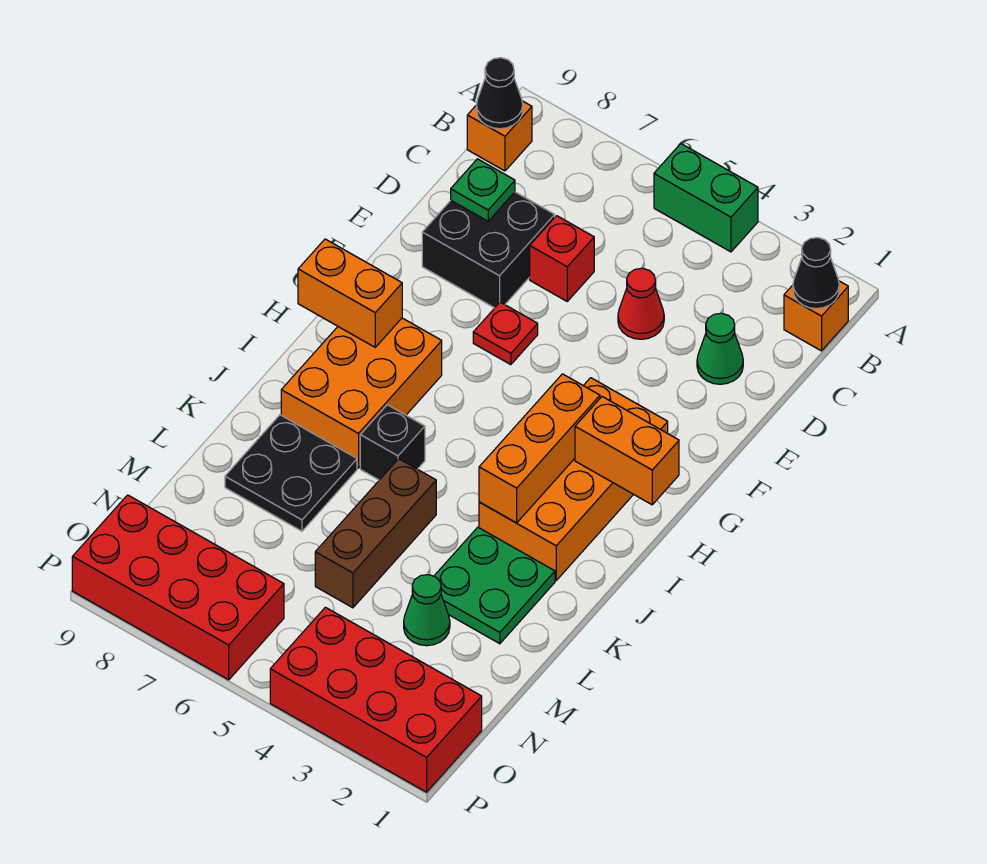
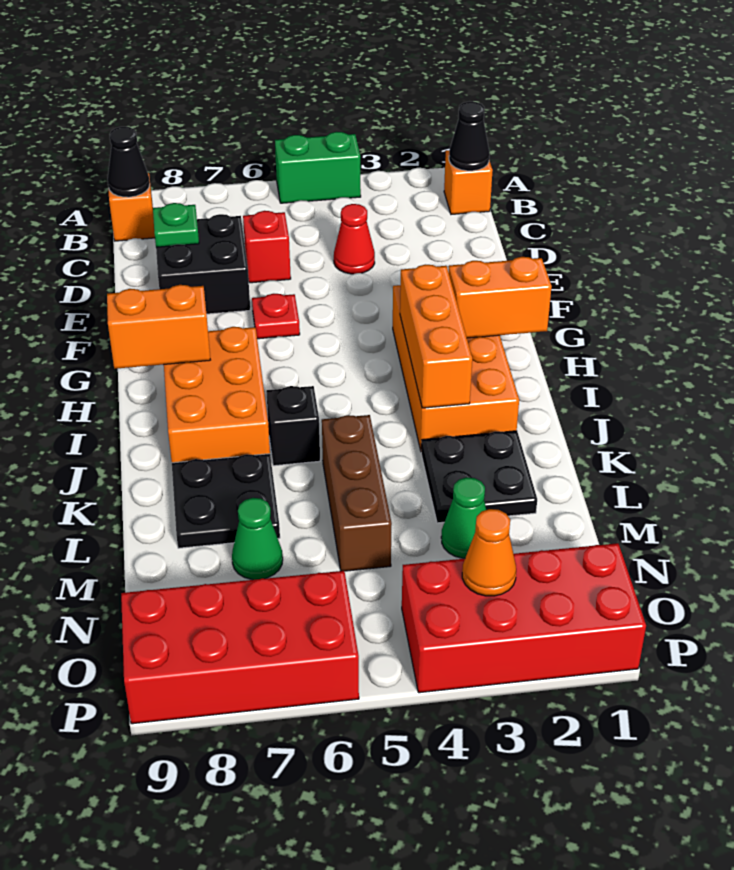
green 1x1 cone [697,313,743,384] -> green 1x1 cone moved to [232,498,283,580]
green 2x2 plate [434,527,555,644] -> black 2x2 plate [421,431,537,523]
none -> orange 1x1 cone [462,509,516,596]

